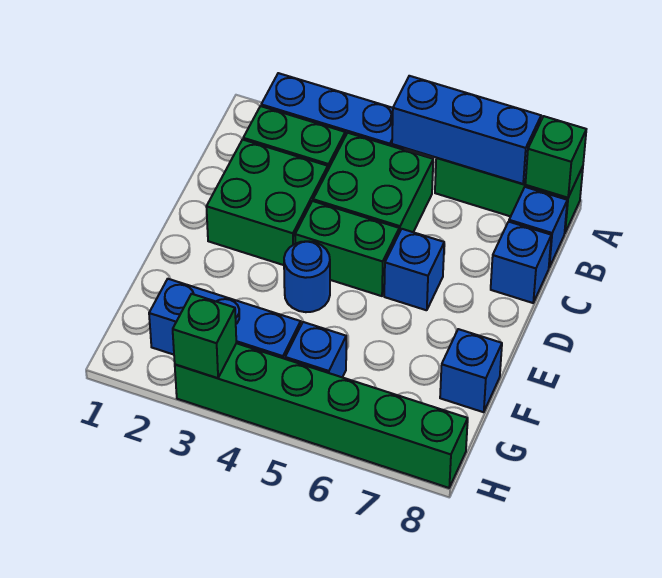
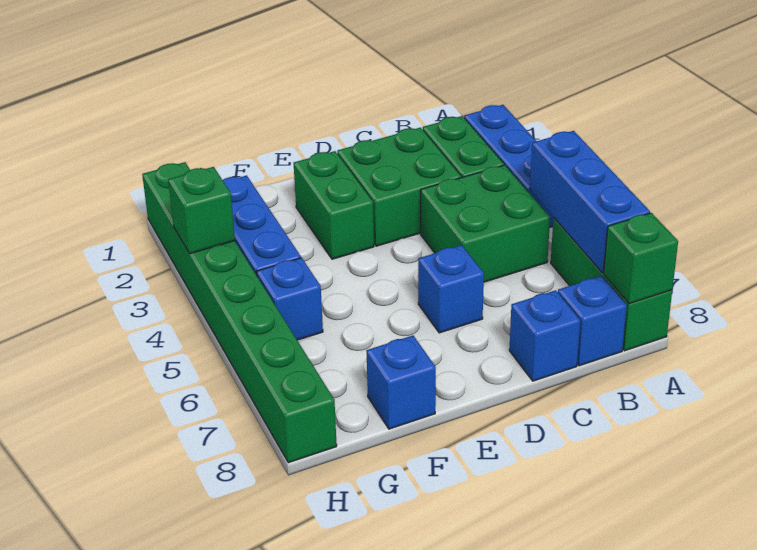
green 1x2 brick [295,201,399,296] -> green 1x2 brick moved to [294,151,374,259]
blue 1x1 round brick [284,241,330,312] -> none
green 1x6 brick [175,343,468,488] -> green 1x8 brick [142,162,337,463]

